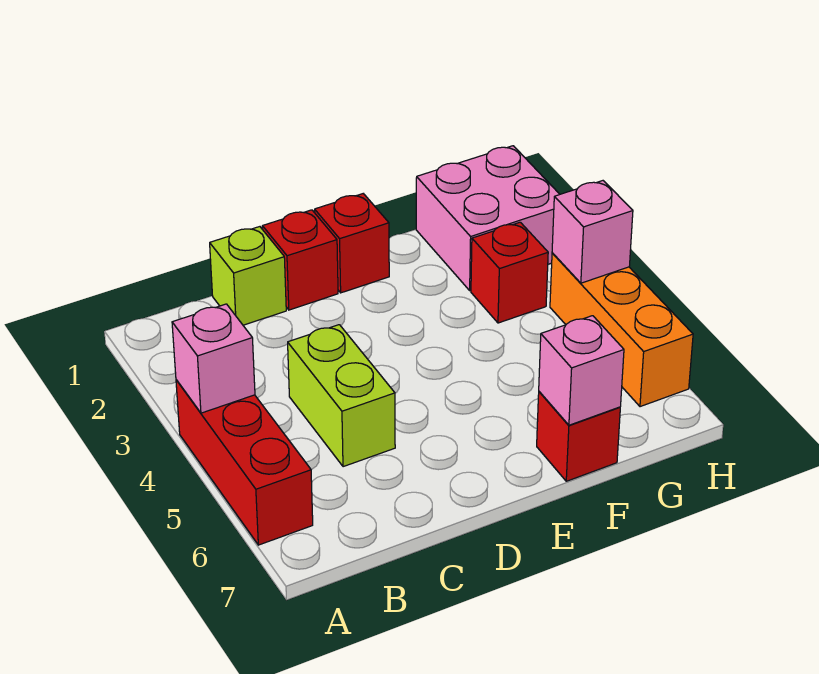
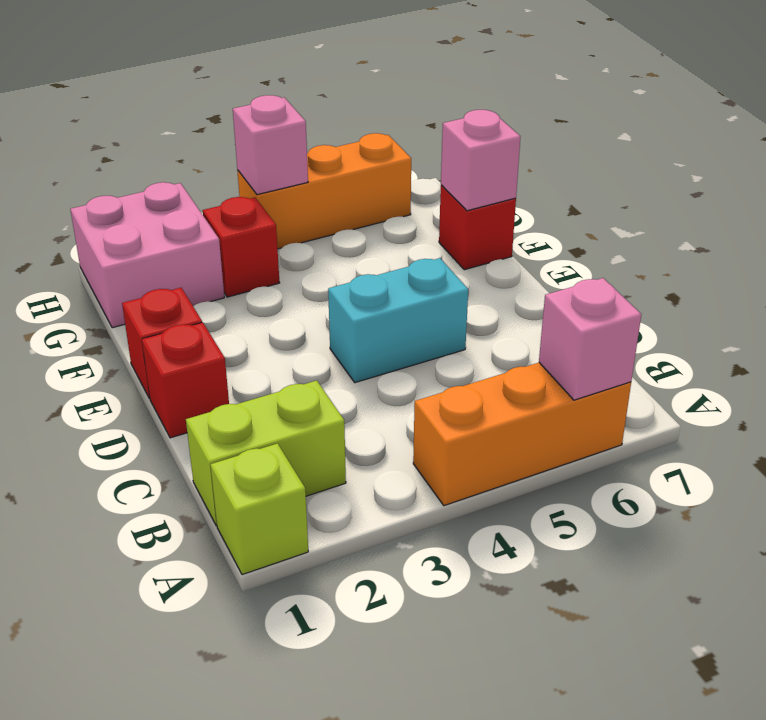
red 1x3 brick [176,380,313,545] -> orange 1x3 brick [413,363,631,506]
pink 1x1 brick [172,304,255,413] -> pink 1x1 brick moved to [539,278,641,400]
lime 1x1 brick [210,227,286,325] -> lime 1x1 brick moved to [210,443,308,575]
lime 1x2 brick [288,325,395,467] -> lime 1x2 brick moved to [186,381,346,526]
none -> cyan 1x2 brick [328,258,468,383]

